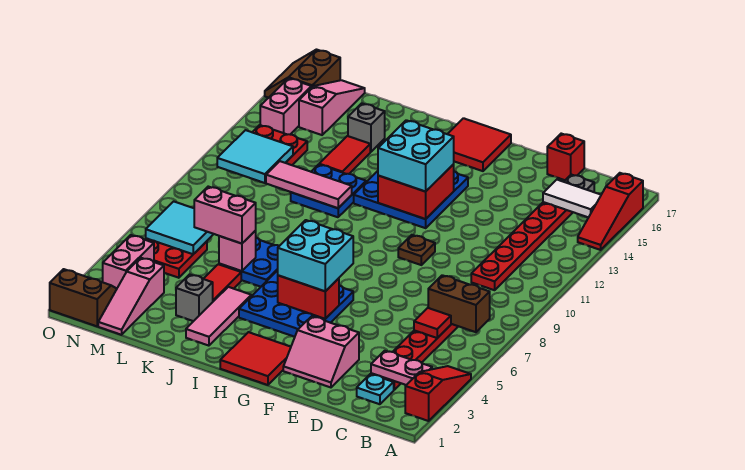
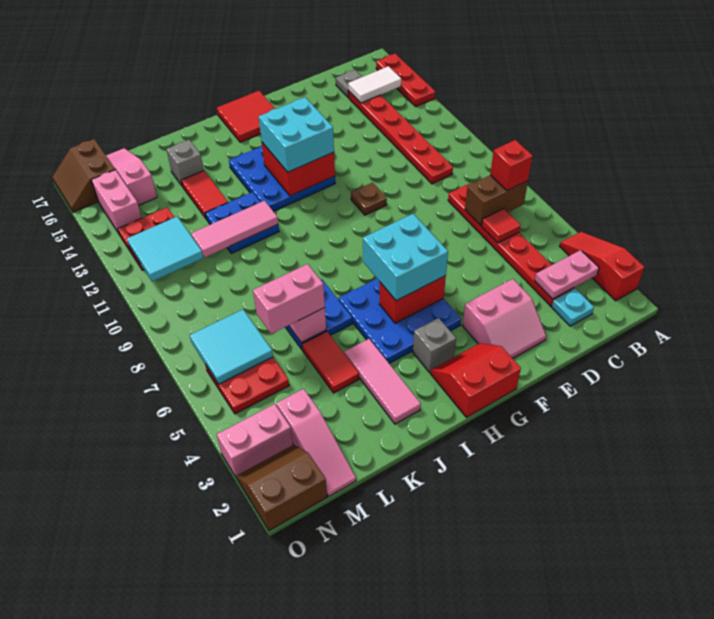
red 1x3 slope [578,173,643,250] -> red 1x3 plate [376,54,435,107]
red 1x1 brick [547,134,584,180] -> red 1x1 brick moved to [490,140,532,191]
red 2x2 tile [220,332,291,385] -> red 2x2 slope [430,343,521,417]
grey 1x1 brick [176,274,213,321] -> grey 1x1 brick moved to [413,318,456,372]
pink 1x2 brick [103,235,154,288] -> pink 1x2 brick turned to [217,404,293,478]

